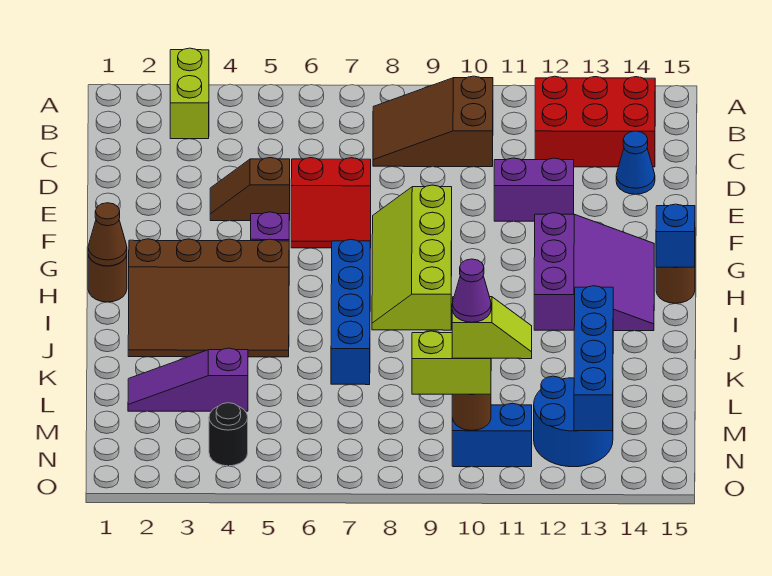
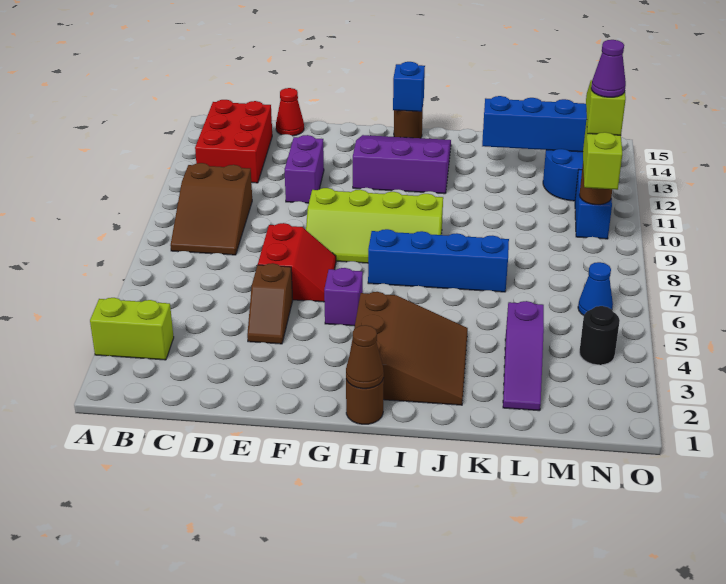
blue 1x1 cone [616,131,655,194] -> blue 1x1 cone moved to [578,262,613,315]
none -> red 1x1 cone [276,88,304,136]
brown 3x4 slope [128,239,289,357] -> brown 3x3 slope [350,292,468,405]

